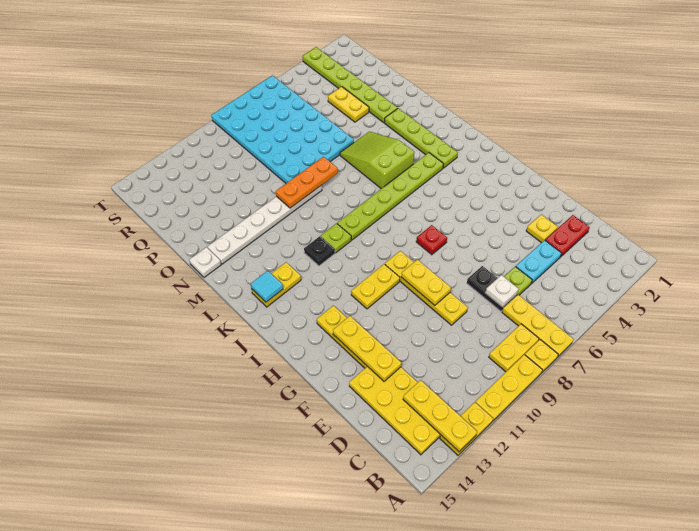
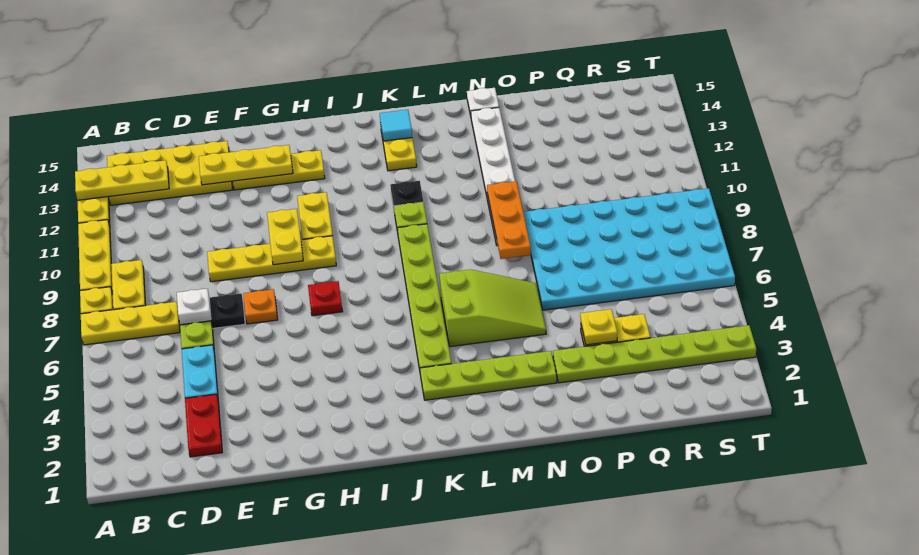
yellow 1x1 plate [526,214,558,243] -> yellow 1x1 plate moved to [580,309,617,345]
none -> orange 1x1 plate [243,289,278,324]
yellow 1x2 plate [401,260,451,305] -> yellow 1x2 plate turned to [267,209,303,265]

